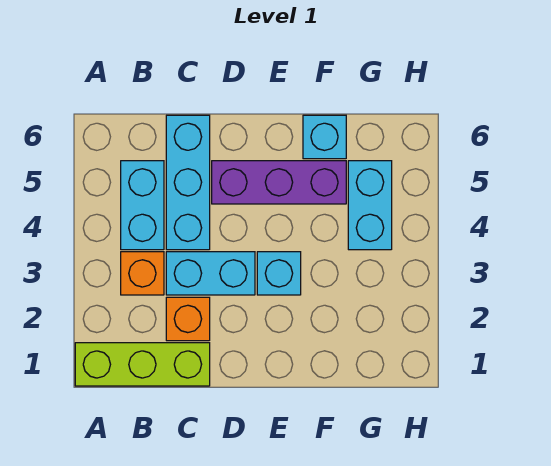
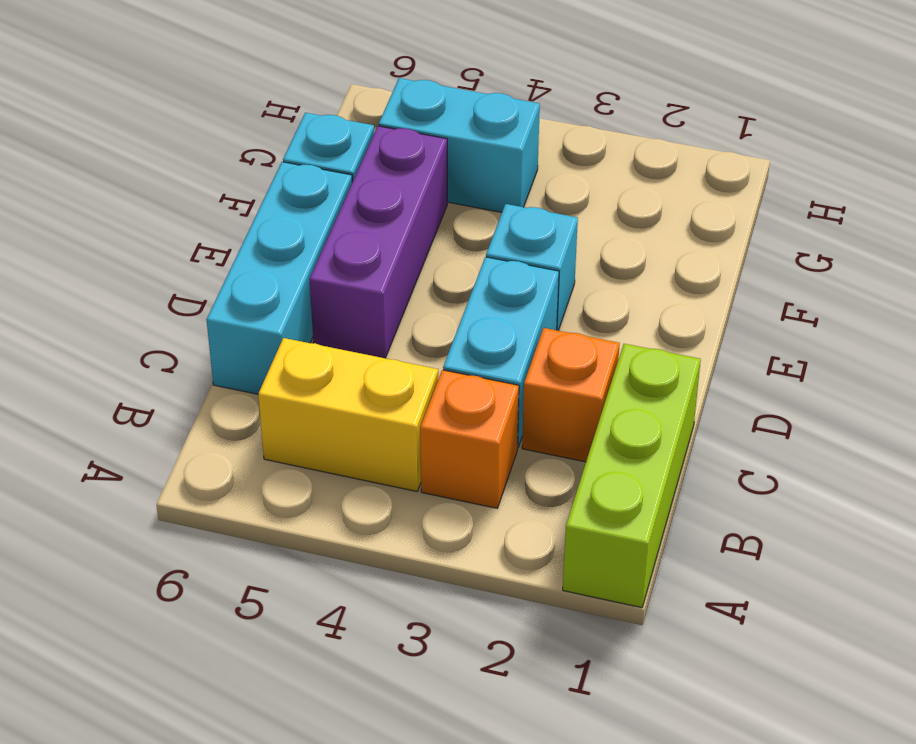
cyan 1x2 brick [121,161,164,250] -> yellow 1x2 brick [258,338,438,491]
cyan 1x3 brick [166,115,210,250] -> cyan 1x3 brick turned to [206,162,352,394]

